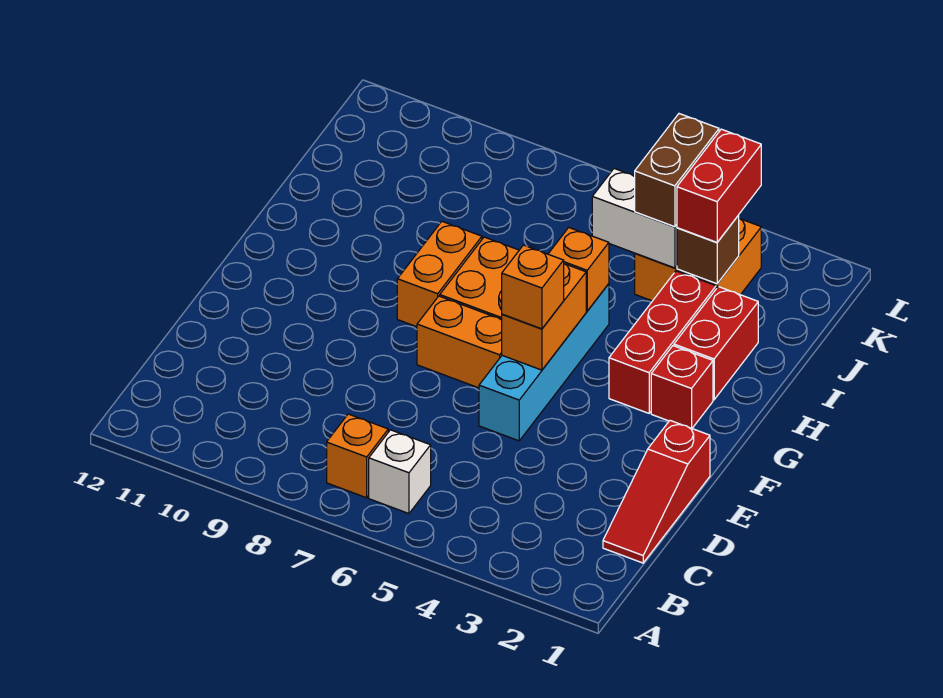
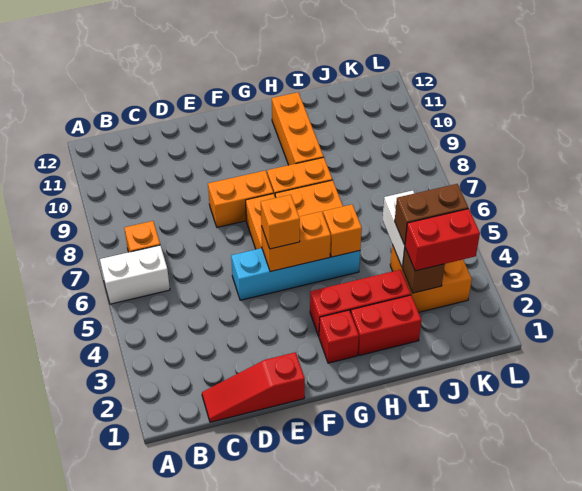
white 1x1 brick [369,430,431,514] -> white 1x2 brick [100,245,170,304]
none -> orange 1x2 brick [208,171,273,227]
none -> orange 1x3 brick [272,92,324,165]

